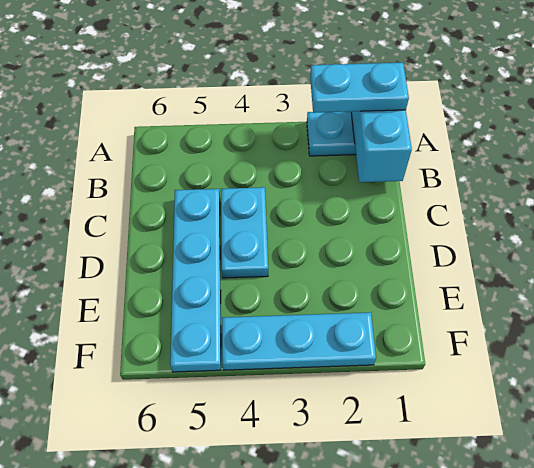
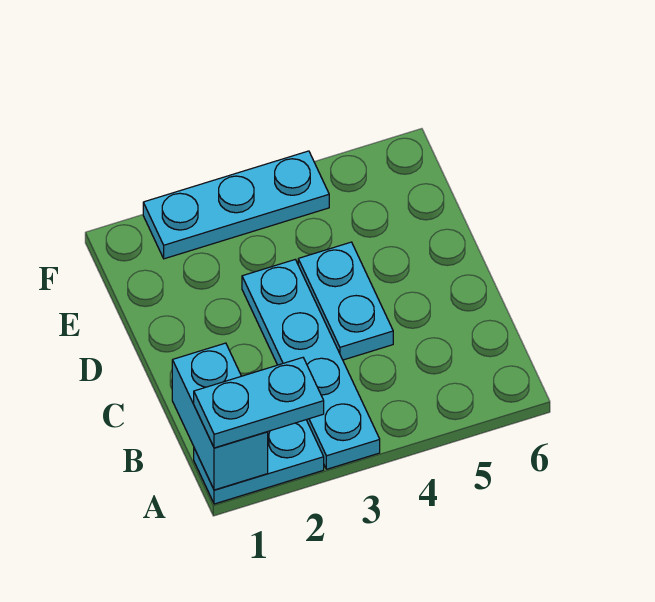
cyan 1x4 plate [170,189,221,372] -> cyan 1x4 plate moved to [242,260,380,469]

